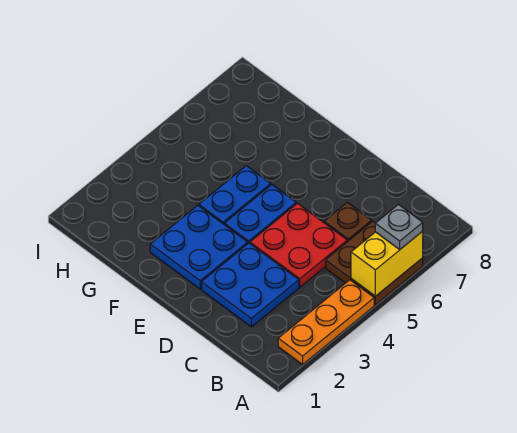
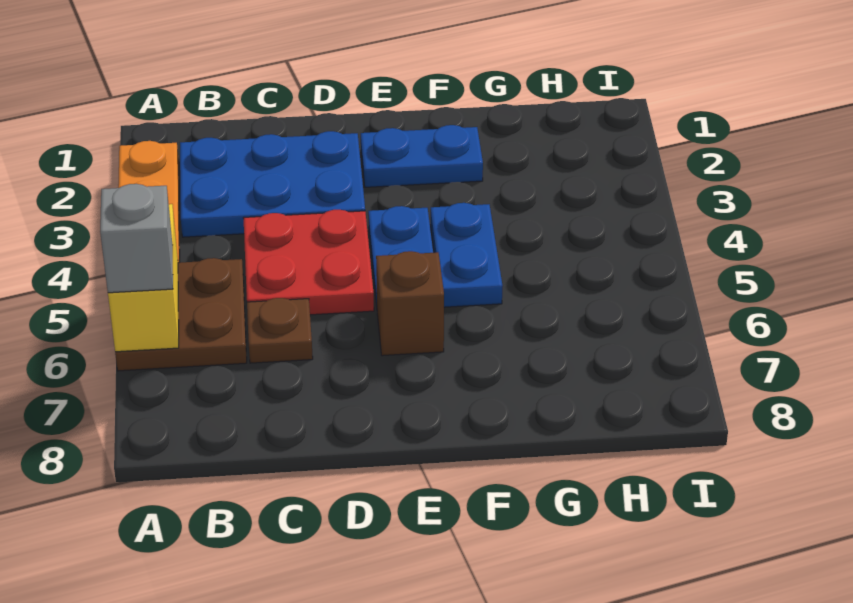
grey 1x1 plate [375,205,423,249] -> grey 1x1 brick [100,184,173,293]
blue 2x2 plate [202,243,299,327] -> blue 2x3 plate [180,131,365,237]
blue 2x2 plate [150,205,248,289] -> blue 1x2 plate [361,125,483,187]
none -> brown 1x1 brick [376,251,444,356]

